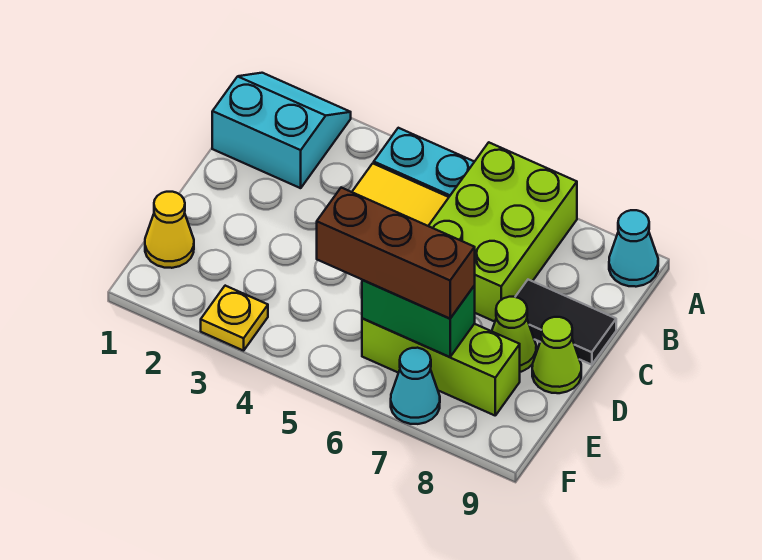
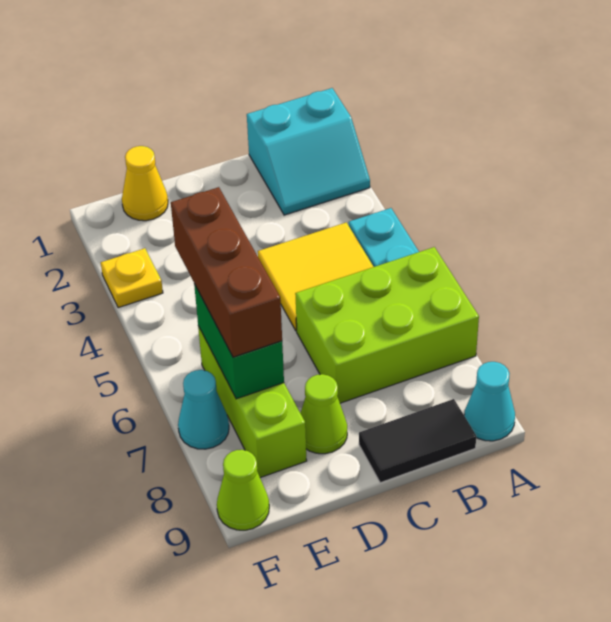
cyan 2x2 slope [212,73,351,188] -> cyan 2x2 slope turned to [247,88,370,215]
black 1x2 tile [516,280,616,365] -> black 1x2 tile turned to [359,399,476,483]
lime 1x1 cone [532,317,581,393] -> lime 1x1 cone moved to [217,450,269,530]

